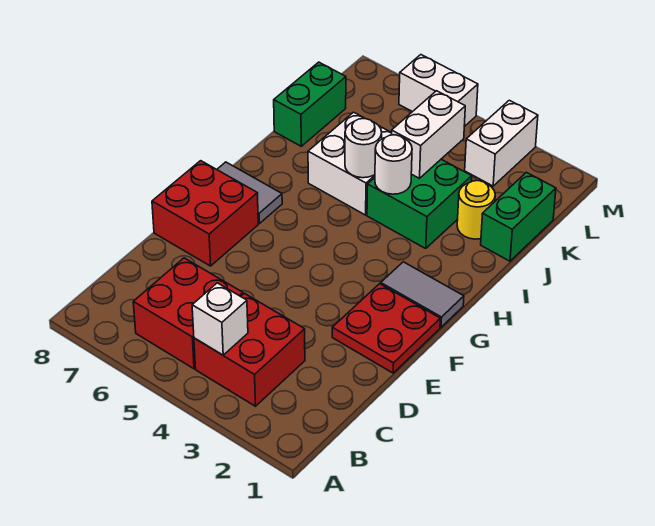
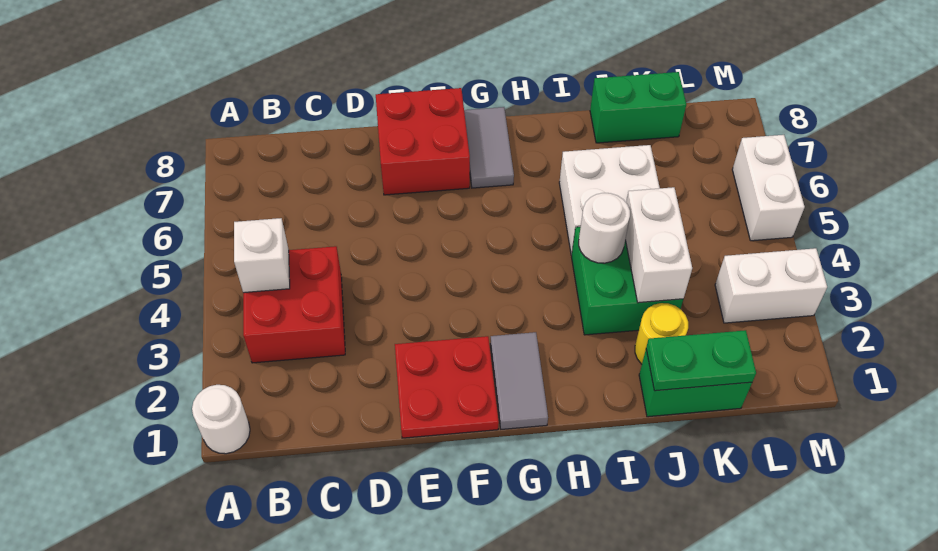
red 2x2 brick [133,258,243,369] -> none
white 1x1 round brick [345,119,382,178] -> white 1x1 round brick moved to [192,385,250,454]
none -> green 1x2 plate [646,330,756,391]
white 1x2 brick [391,91,465,178] -> white 1x2 brick turned to [625,187,692,303]

